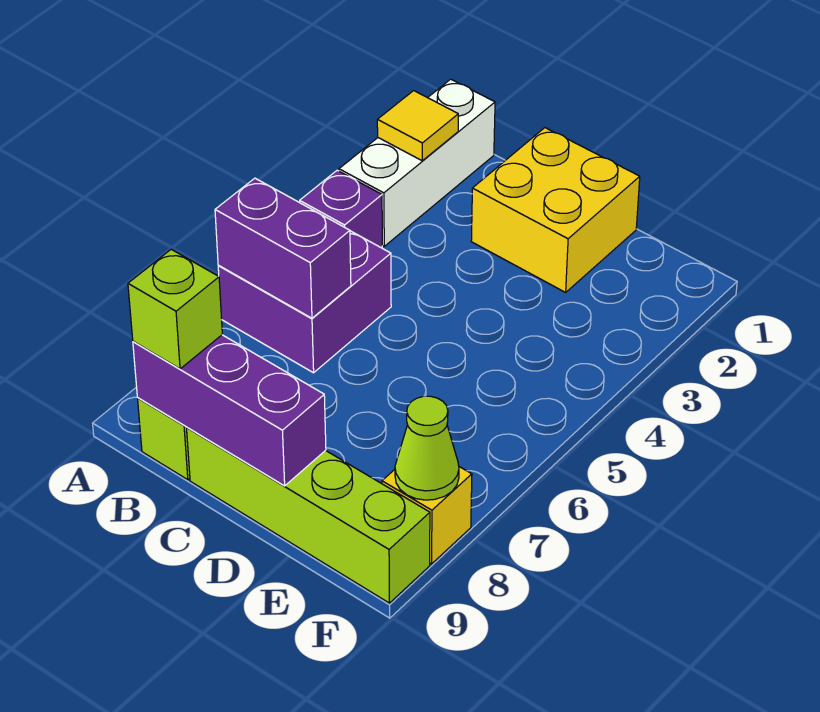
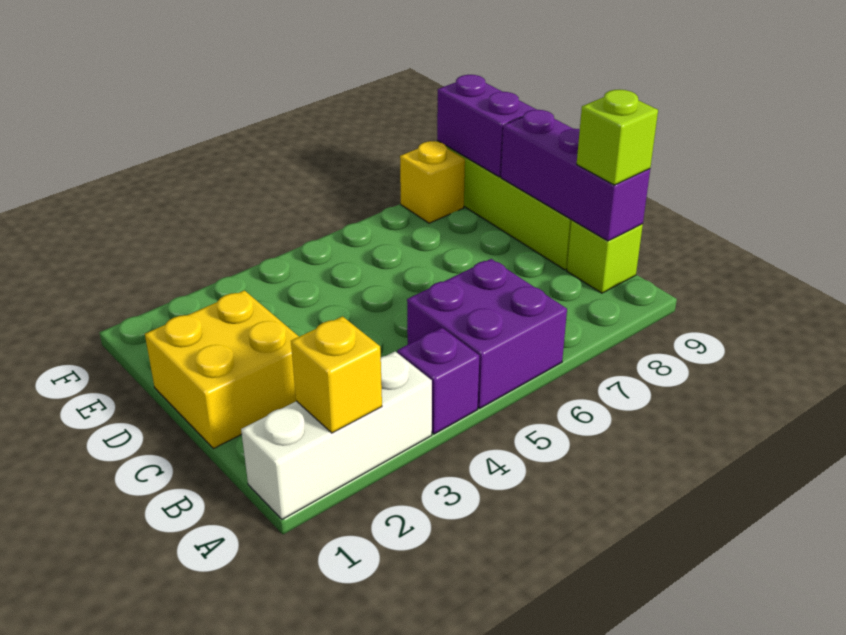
yellow 1x1 tile [377,91,458,161] -> yellow 1x1 brick [291,316,382,433]
purple 1x2 brick [215,178,351,318] -> purple 1x2 brick moved to [437,75,536,177]
lime 1x1 cone [395,396,459,500] -> none

